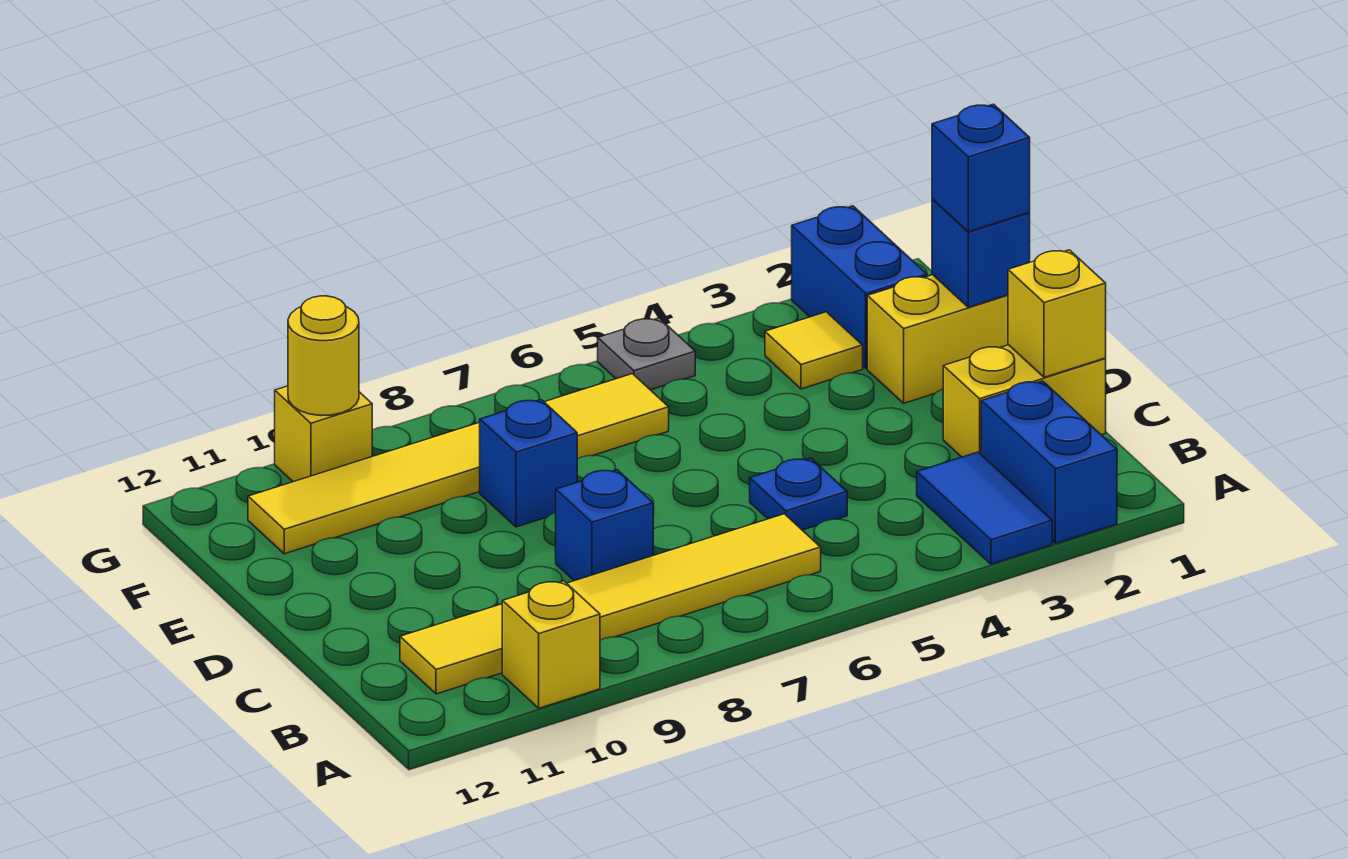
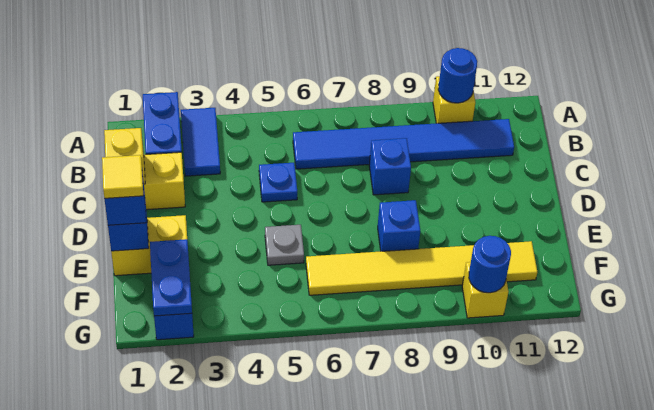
none -> blue 1x1 round brick [438,48,477,103]
yellow 1x6 tile [400,514,821,694] -> blue 1x6 tile [293,119,514,169]
none -> blue 1x2 plate [150,239,192,316]
yellow 1x1 tile [765,312,863,389] -> yellow 1x1 tile moved to [102,155,143,198]
grey 1x1 plate [598,318,695,390] -> grey 1x1 plate moved to [265,225,304,265]
yellow 1x1 round brick [288,296,359,416] -> blue 1x1 round brick [469,236,511,293]

